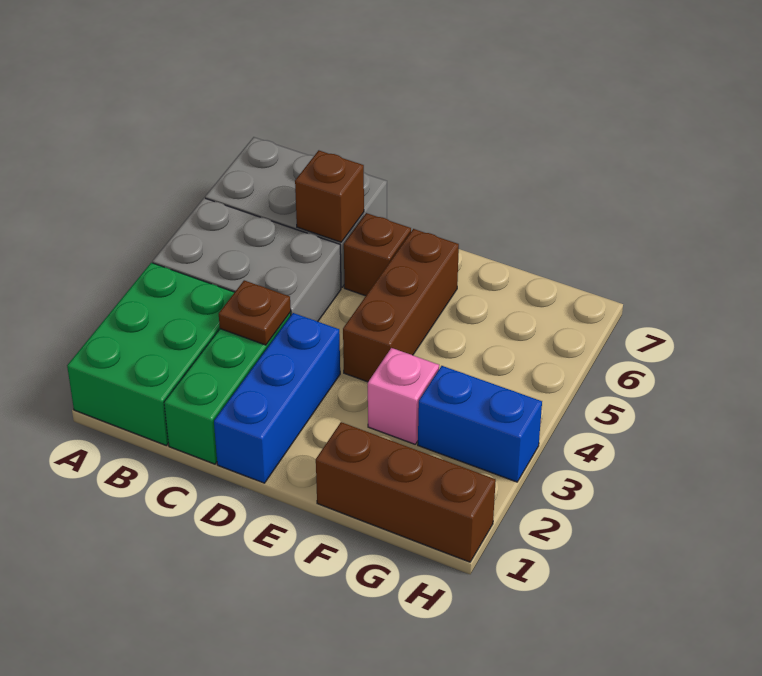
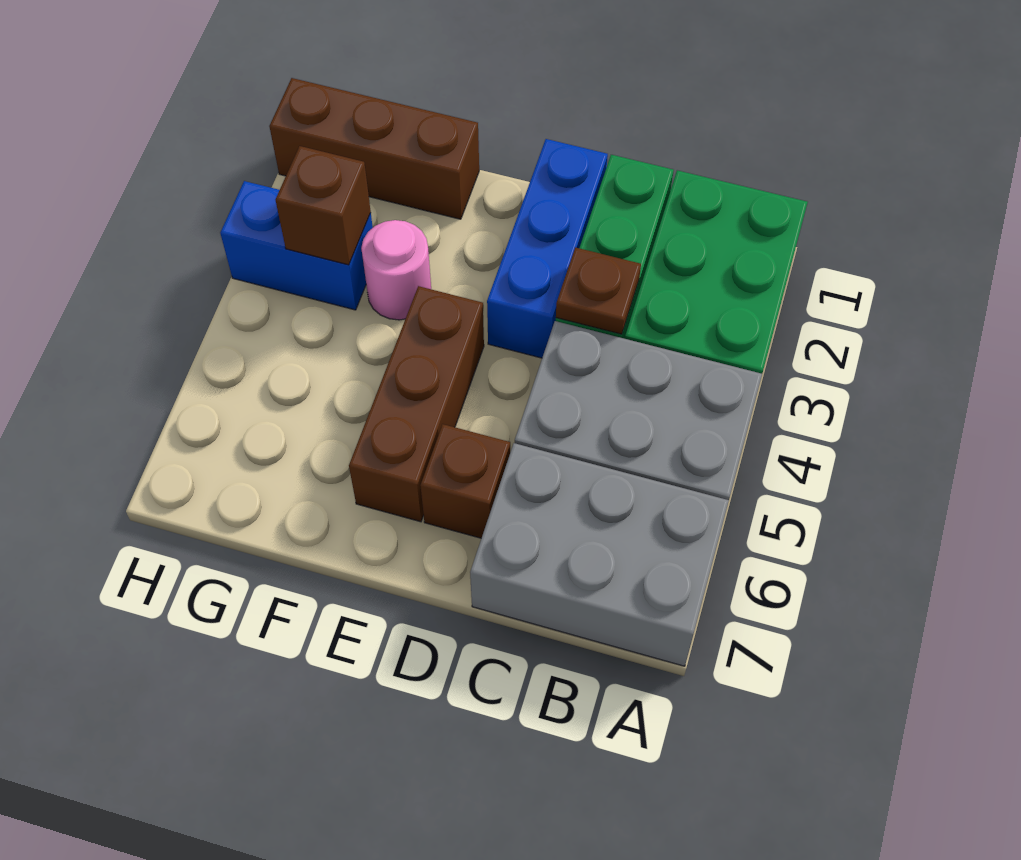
brown 1x1 brick [295,150,364,242] -> brown 1x1 brick moved to [276,146,371,265]
pink 1x1 brick [368,348,439,444] -> pink 1x1 round brick [361,220,431,320]

